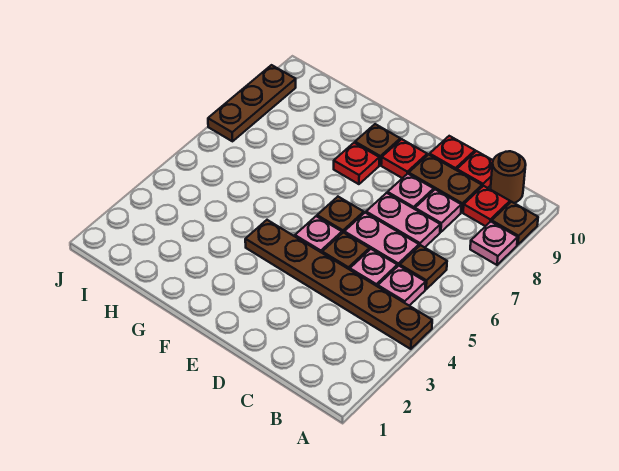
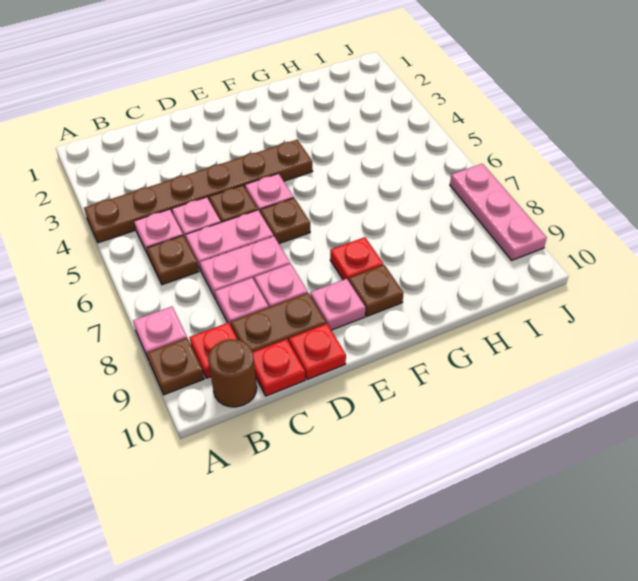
red 1x1 plate [381,139,427,178] -> pink 1x1 plate [310,279,365,330]
brown 1x3 plate [208,65,296,141] -> pink 1x3 plate [450,164,547,260]

